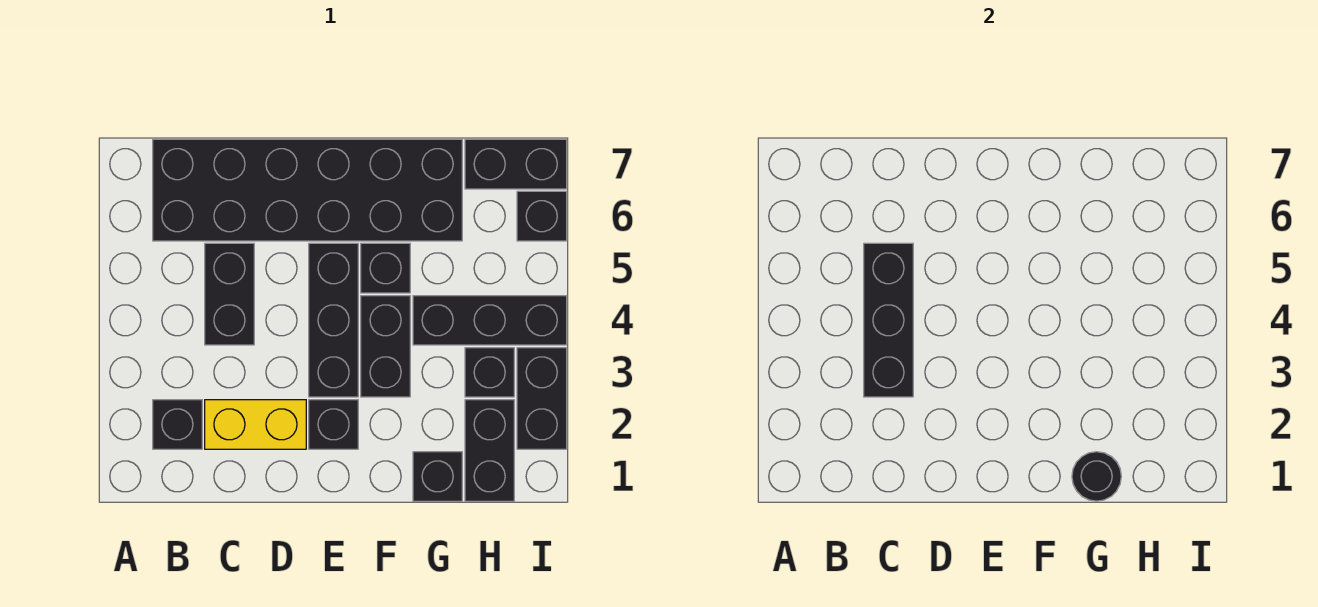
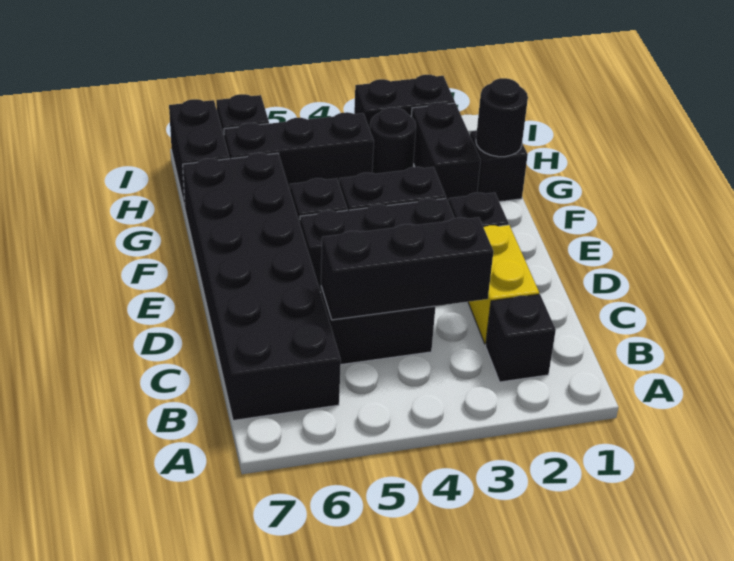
black 1x3 brick [413,296,567,345] -> black 1x3 brick turned to [224,112,374,190]
black 1x2 brick [465,400,514,501] -> black 1x2 brick turned to [411,102,481,202]
black 1x1 brick [465,348,514,397] -> black 1x1 round brick [370,107,416,174]

